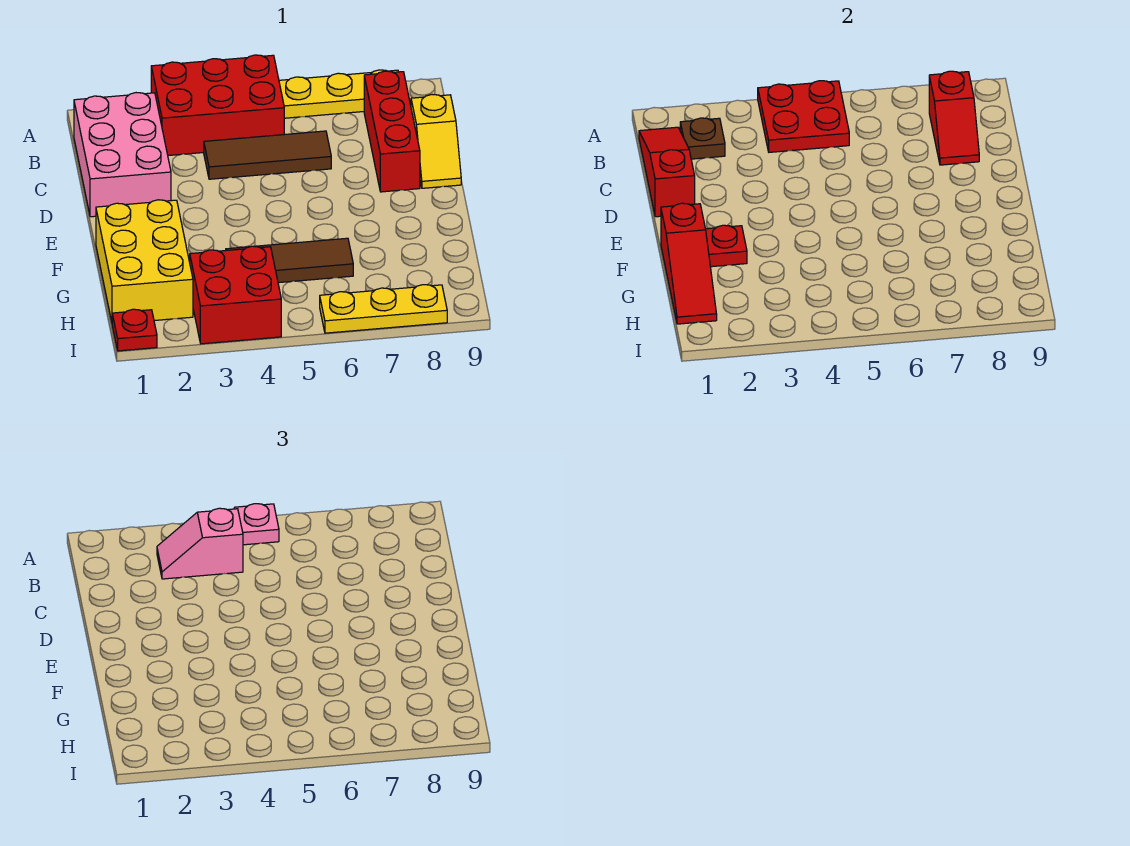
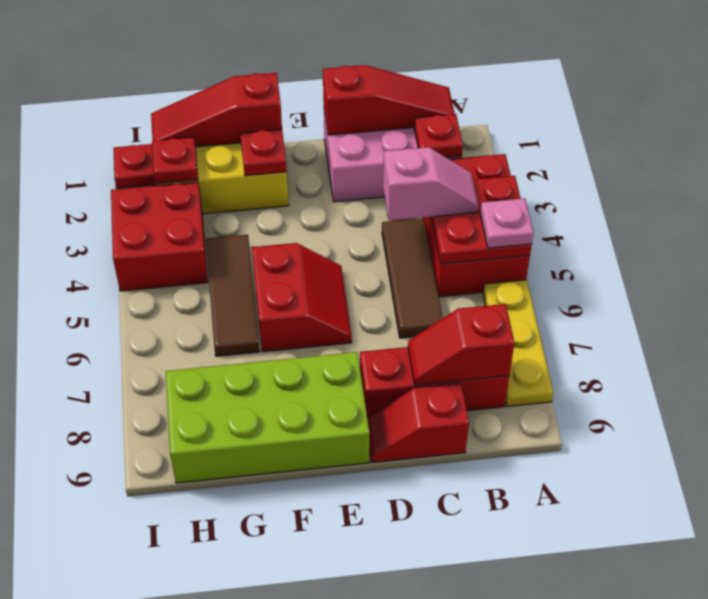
brown 1x1 plate [680,118,725,159] -> red 1x1 plate [414,114,463,157]
pink 1x2 slope [157,508,243,579] -> pink 1x2 slope turned to [383,147,478,221]
yellow 1x2 slope [411,95,461,188] -> red 1x2 slope [367,383,469,463]
none -> red 2x2 slope [252,243,352,352]
none -> lime 2x4 brick [166,352,369,483]
none -> red 1x1 plate [152,137,198,184]
yellow 1x3 plate [320,285,447,333] -> none

